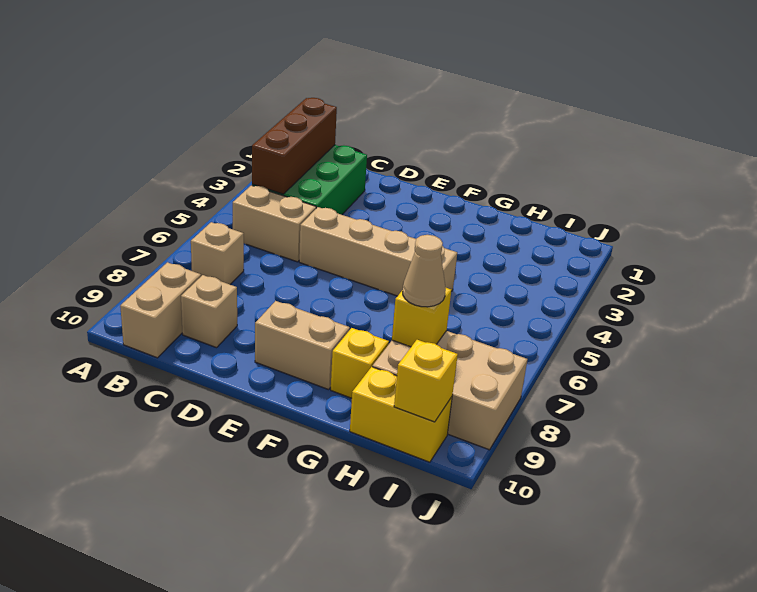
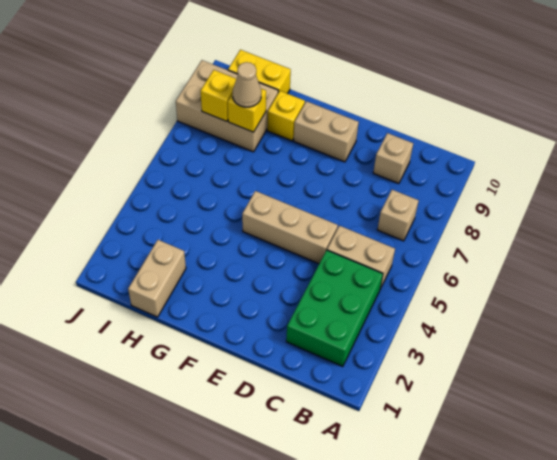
brown 1x3 brick [252,98,337,194] -> none
tan 1x2 brick [120,262,201,358] -> tan 1x2 brick moved to [128,240,186,317]
tan 1x4 brick [299,207,457,296] -> tan 1x3 brick [242,191,338,264]
yellow 1x1 brick [394,340,458,422] -> yellow 1x1 brick moved to [201,70,236,121]

